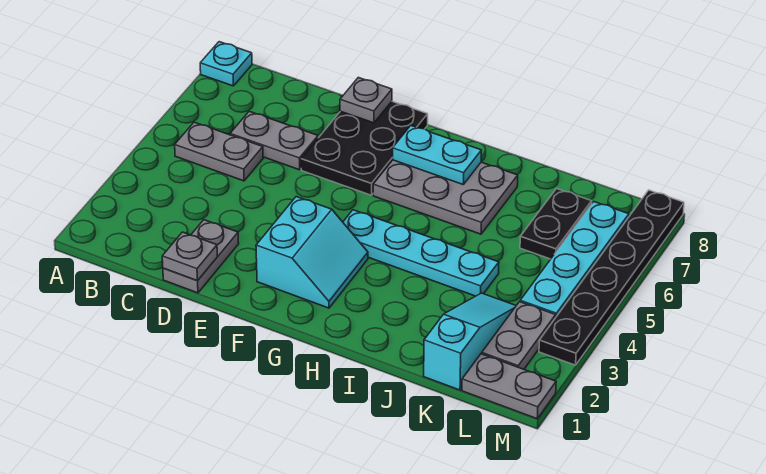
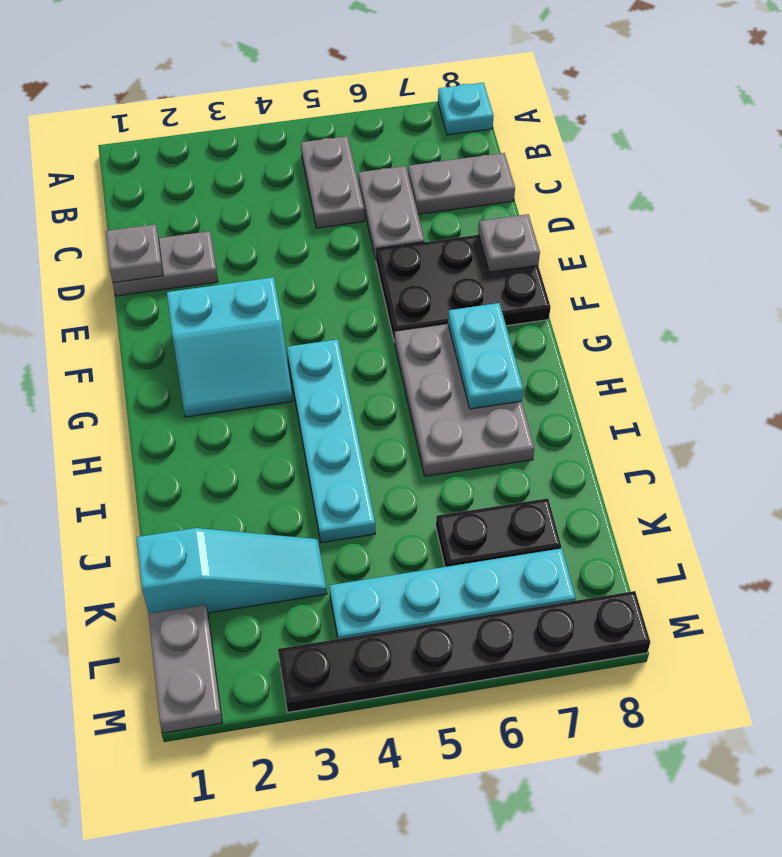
grey 1x2 plate [482,302,556,369] -> grey 1x2 plate moved to [408,153,515,214]

